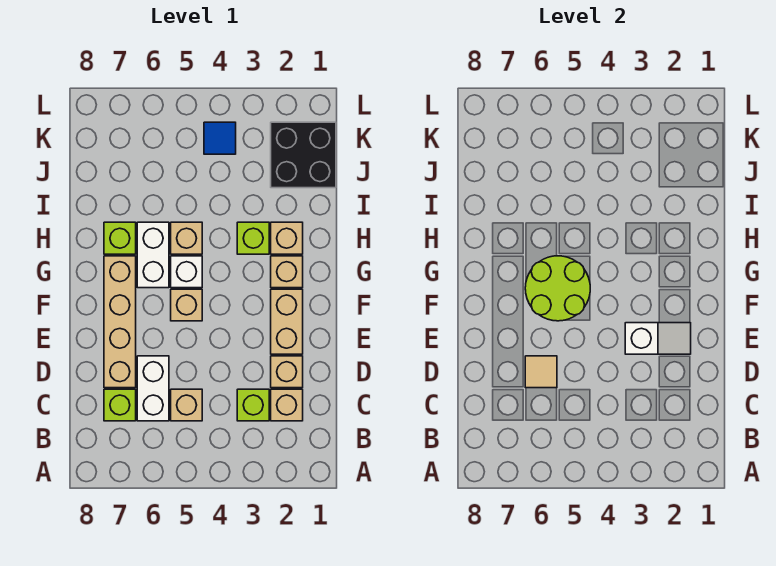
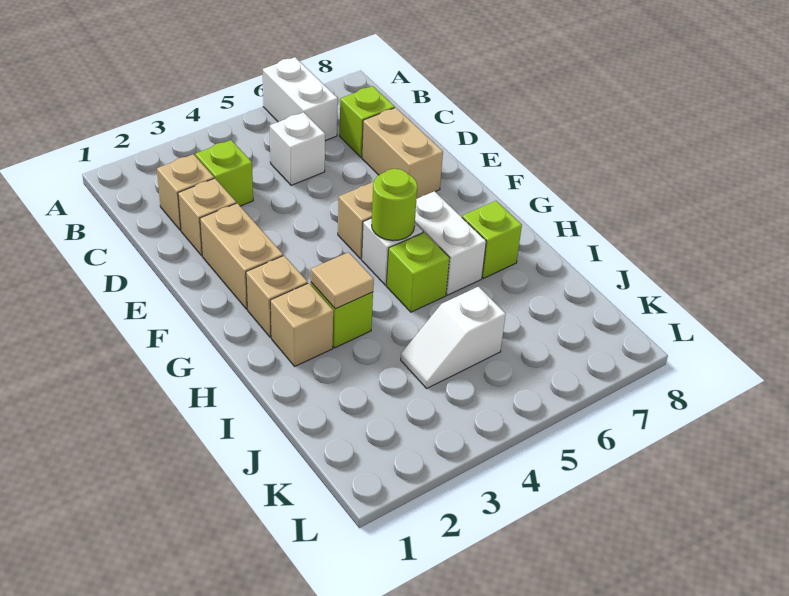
tan 1x1 brick [171,389,202,421] -> white 1x1 brick [270,112,325,185]
white 1x2 brick [137,356,169,421] -> white 1x2 brick moved to [263,57,338,141]
tan 1x1 tile [525,356,557,388] -> tan 1x1 tile moved to [311,252,374,309]
tan 1x4 brick [104,256,136,388] -> tan 1x2 brick [362,108,443,198]
white 1x2 slope [625,323,691,354] -> white 1x2 slope moved to [401,287,506,388]
lime 2x2 round brick [525,256,590,321] -> lime 1x1 round brick [372,169,417,241]
tan 1x1 brick [171,222,202,254] -> lime 1x1 brick [386,233,449,312]
black 2x2 brick [271,122,336,188] -> none
blue 1x1 tile [204,122,236,154] -> none

